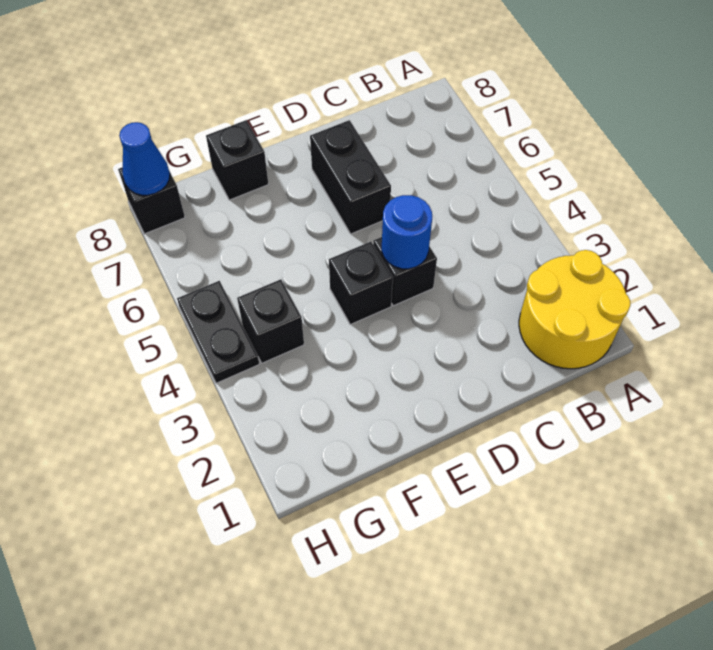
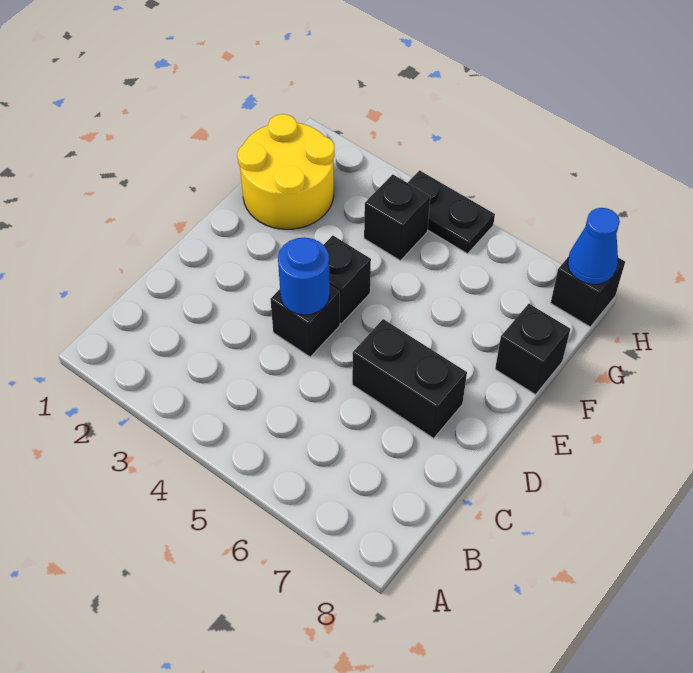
yellow 2x2 round brick [519,250,630,369] -> yellow 2x2 round brick moved to [237,114,334,229]

